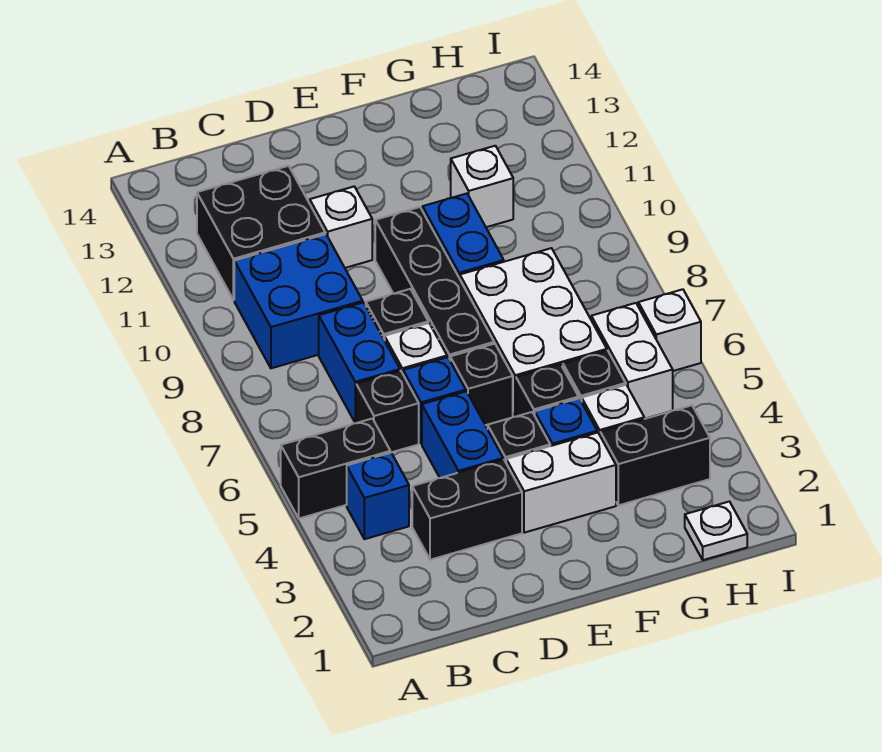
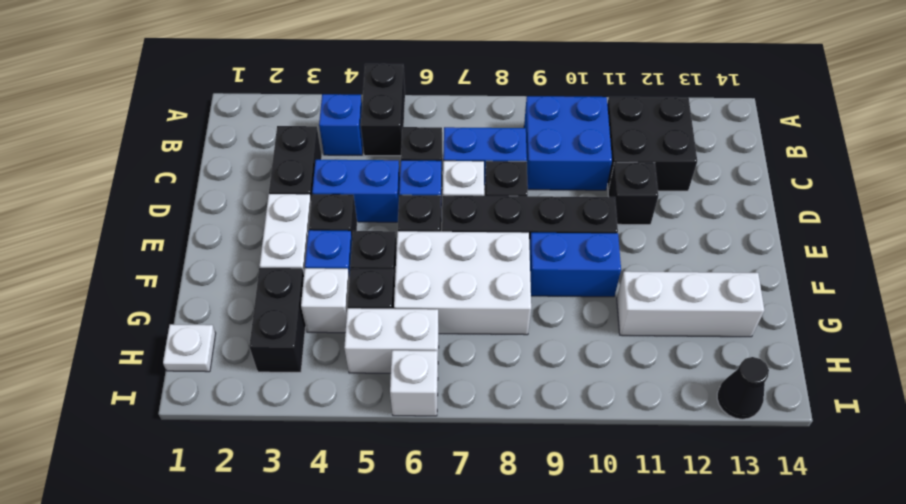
white 1x1 brick [310,187,372,268] -> black 1x1 brick [608,162,659,225]
white 1x1 brick [451,146,513,227] -> white 1x3 brick [617,271,764,337]
none -> black 1x1 cone [717,357,769,419]

